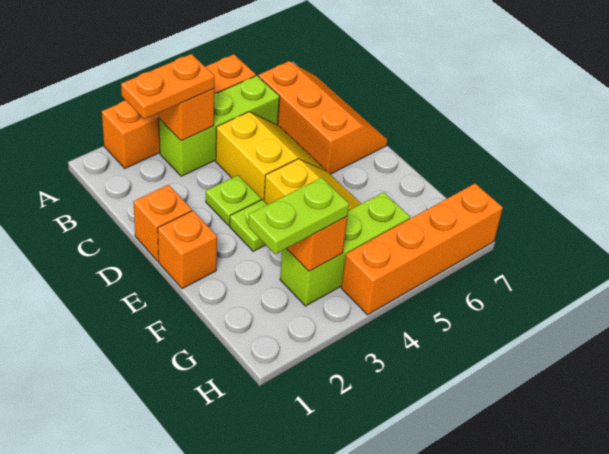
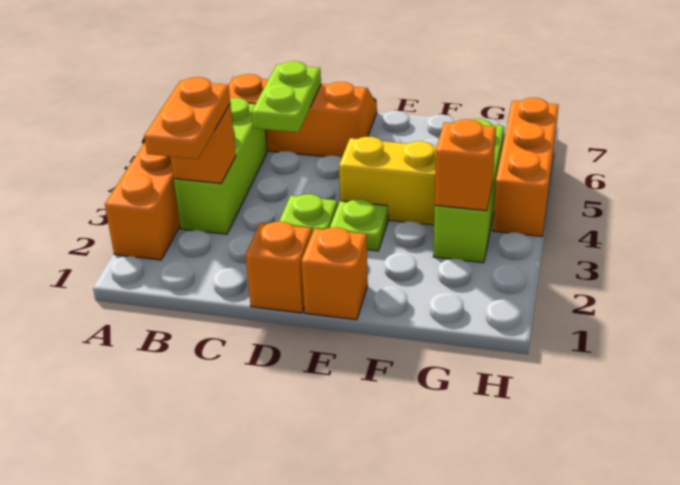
yellow 2x2 slope [216,112,326,201] -> none
lime 1x2 plate [248,178,349,254] -> lime 1x2 plate moved to [252,61,321,132]
orange 1x4 brick [341,184,503,315] -> orange 1x3 brick [493,98,559,236]

